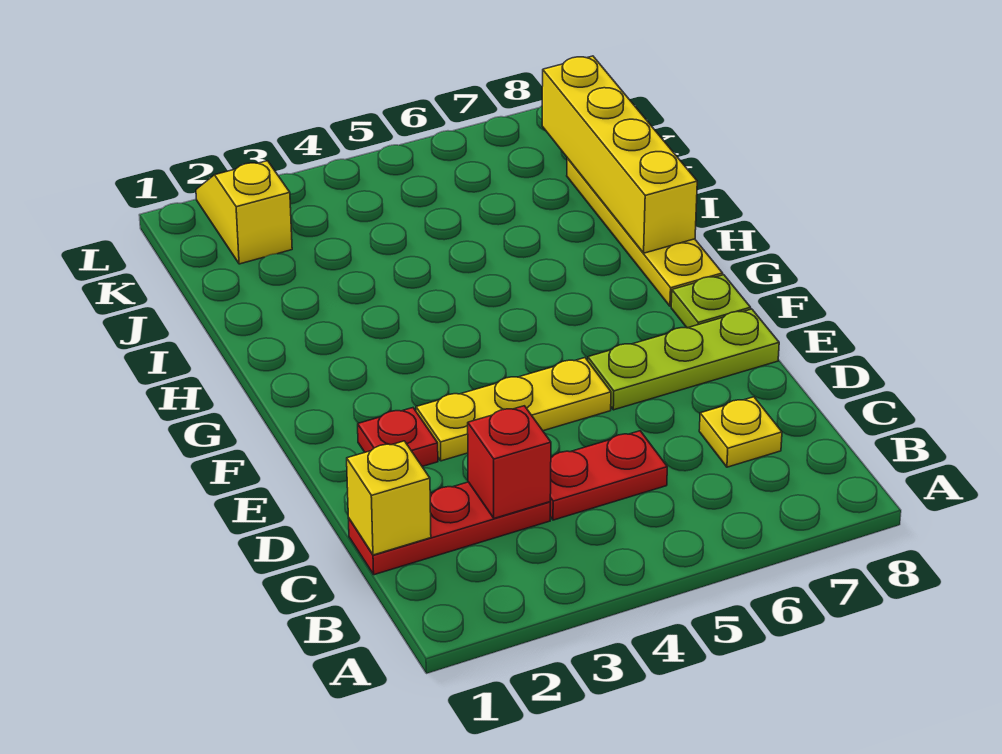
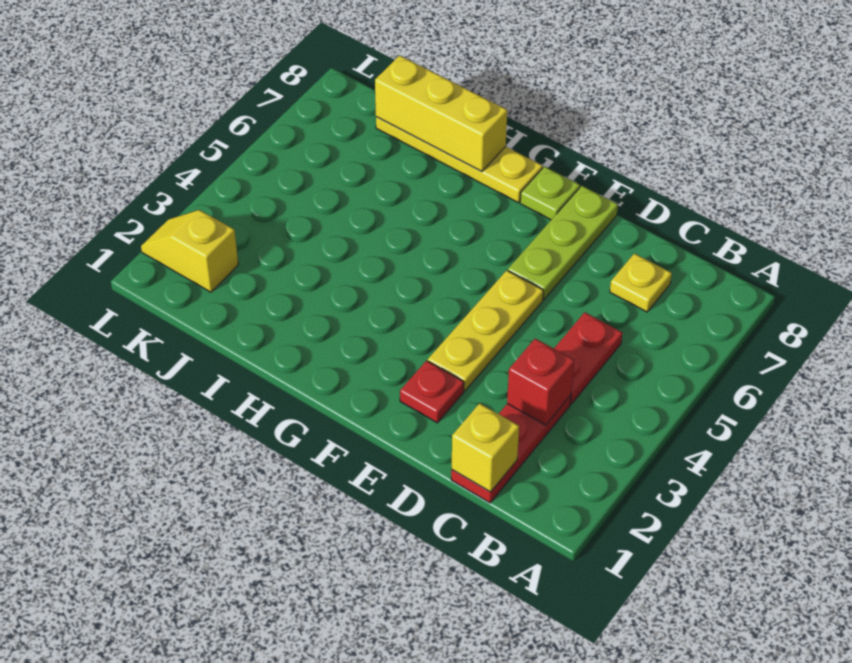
yellow 1x4 brick [542,56,697,253] -> yellow 1x3 brick [375,55,507,172]

